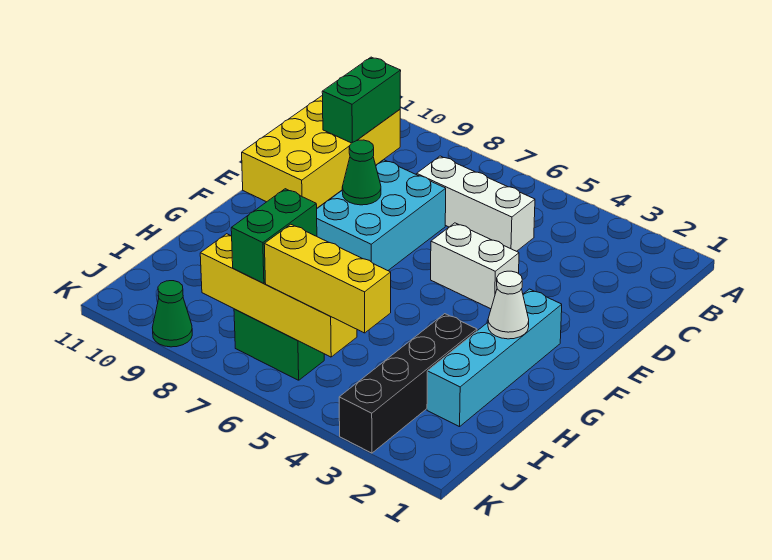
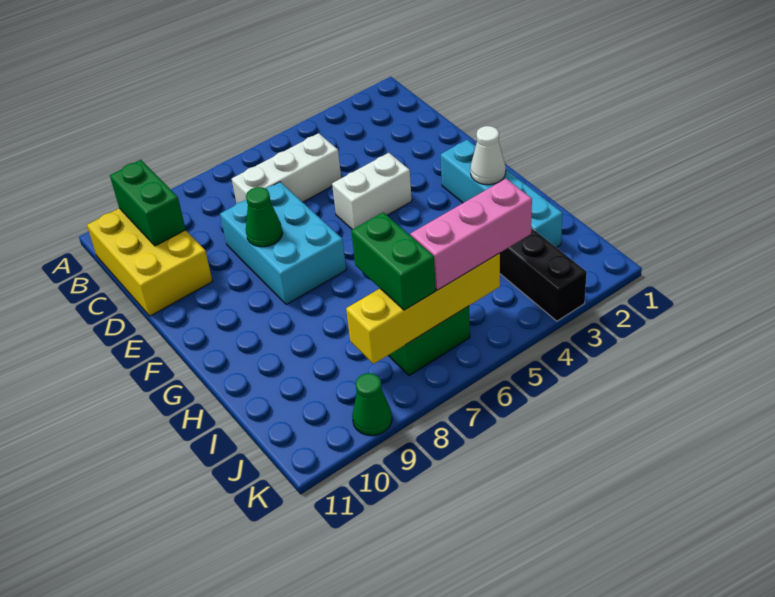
yellow 2x4 brick [242,95,400,208] -> yellow 2x3 brick [87,208,212,316]
yellow 1x3 brick [264,224,391,333] -> pink 1x3 brick [411,179,532,290]

